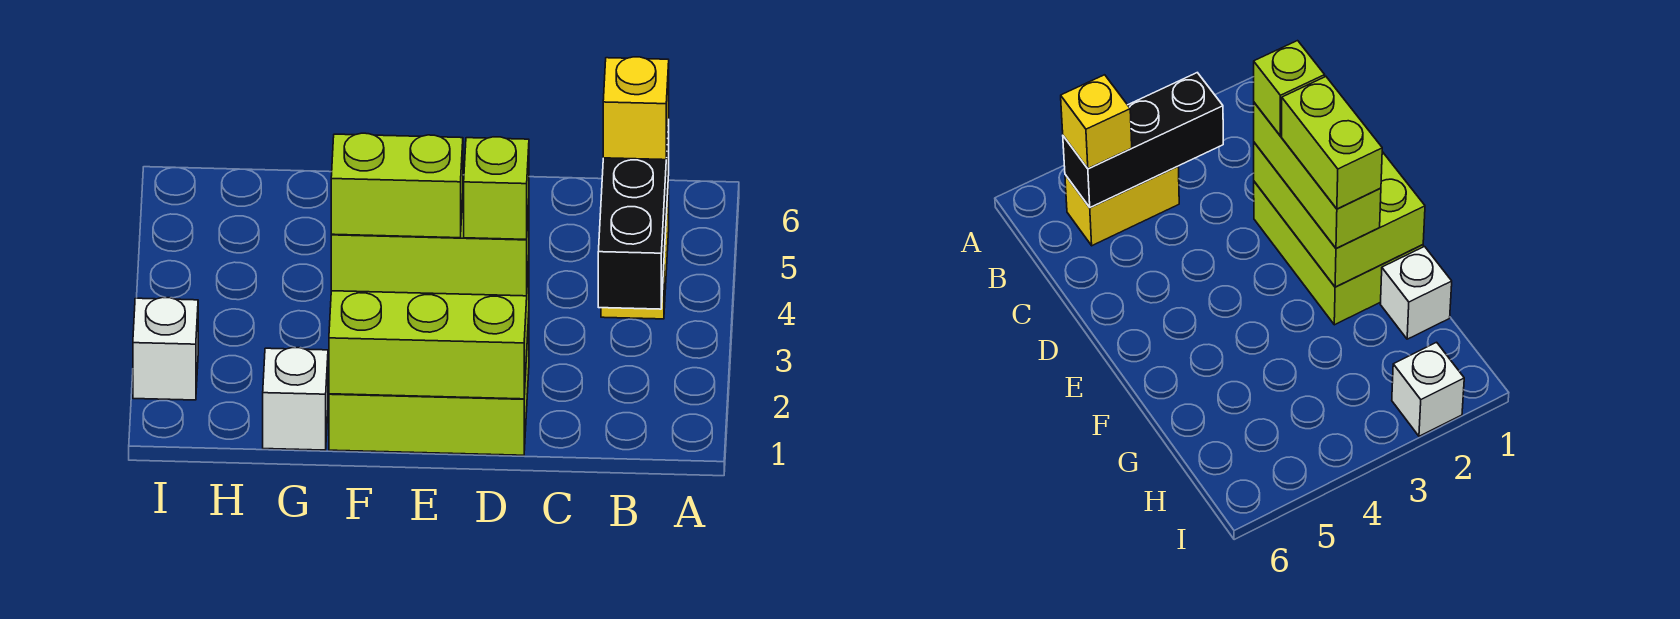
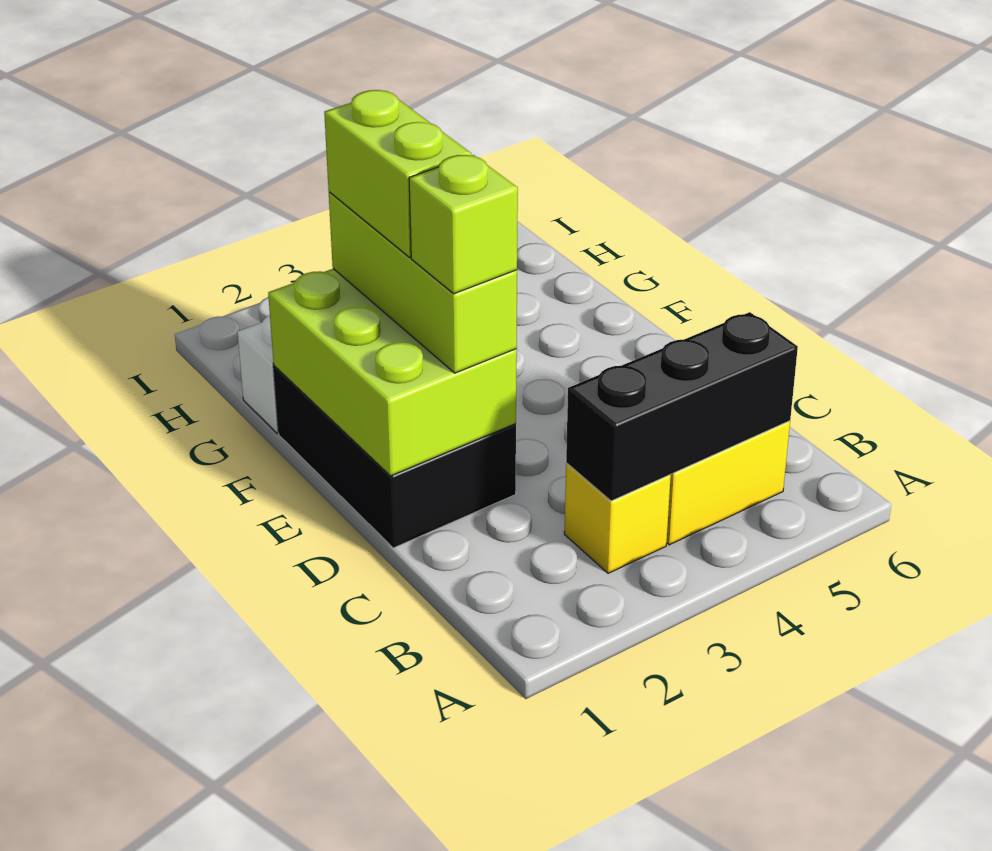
yellow 1x1 brick [603,57,669,160] -> yellow 1x1 brick moved to [564,463,671,573]
lime 2x3 brick [329,318,529,455] -> black 2x3 brick [274,366,516,548]
white 1x1 brick [133,298,198,400] -> none

